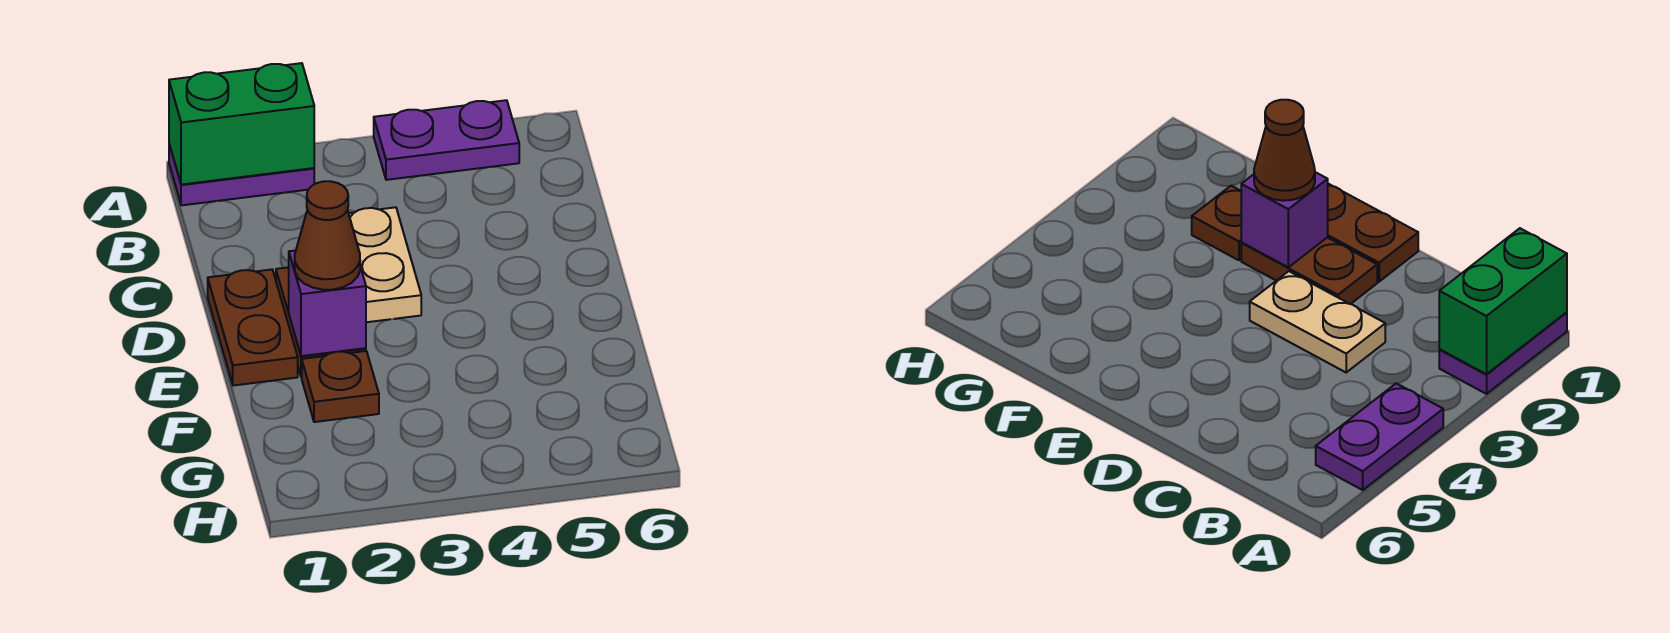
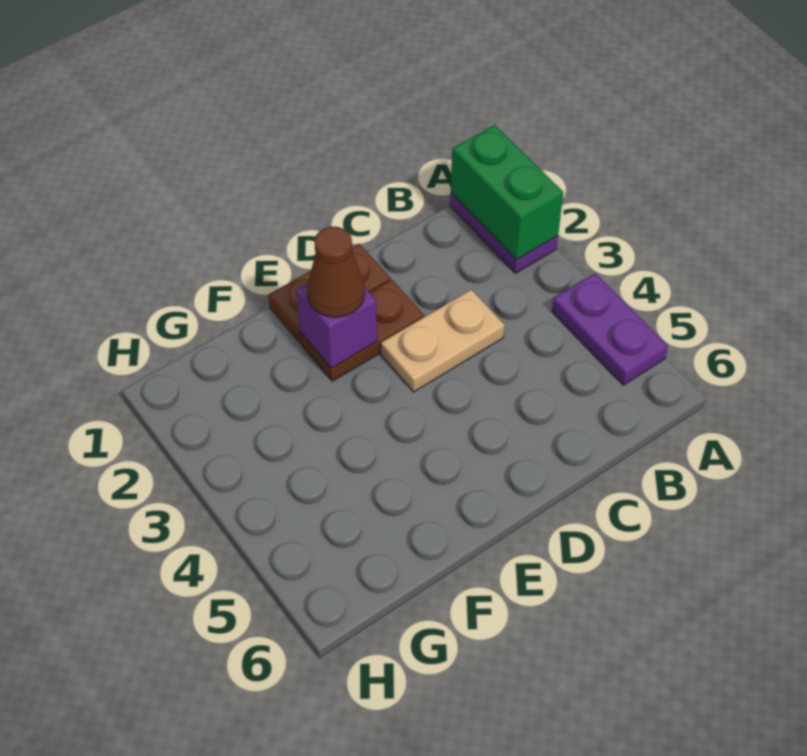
brown 1x1 plate [302,351,379,422] -> none

